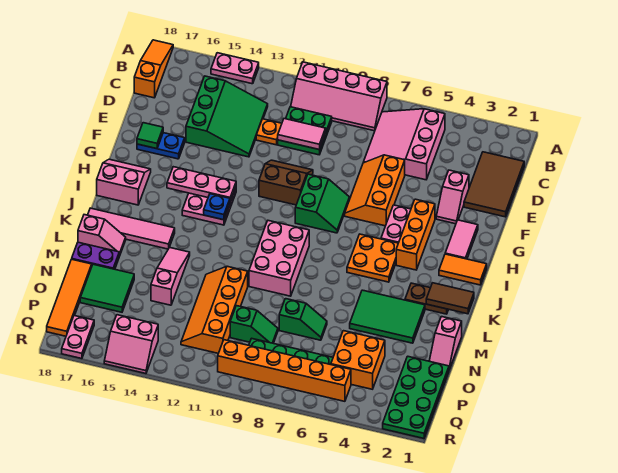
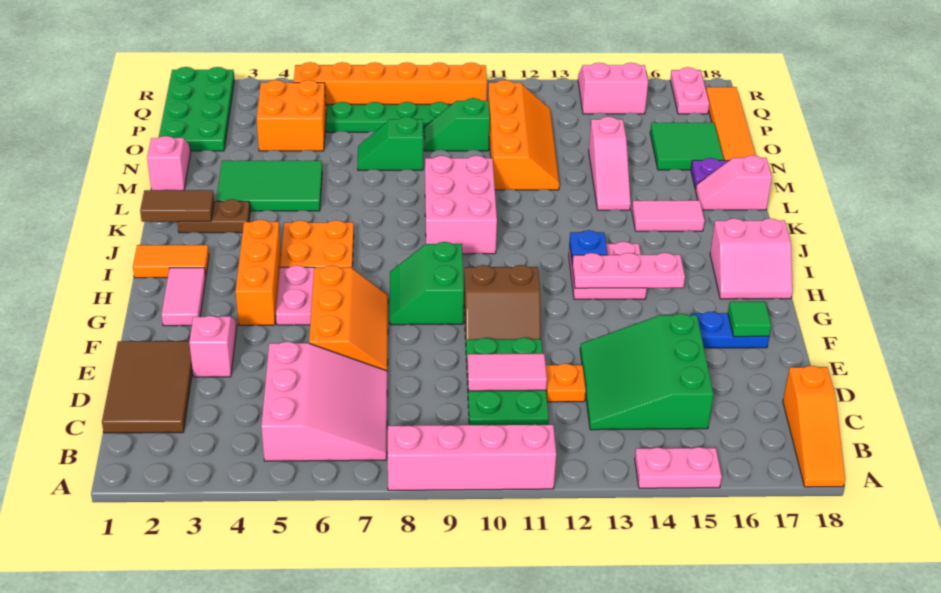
green 2x2 plate [278,107,332,155] -> green 2x3 plate [466,338,549,425]
pink 1x4 tile [88,208,175,249] -> pink 1x2 tile [632,200,705,231]

